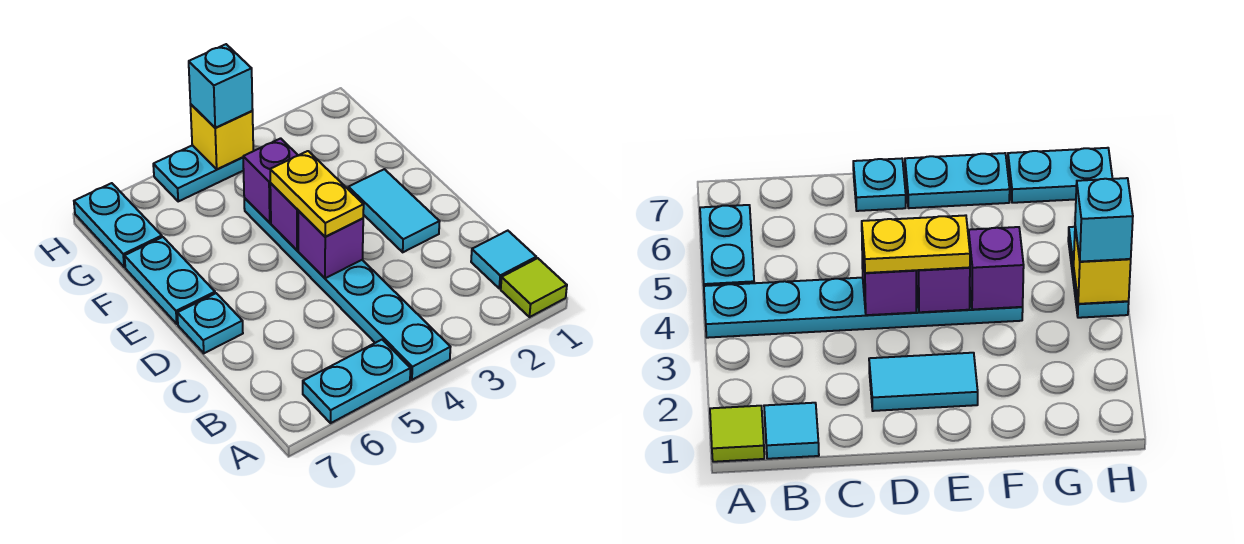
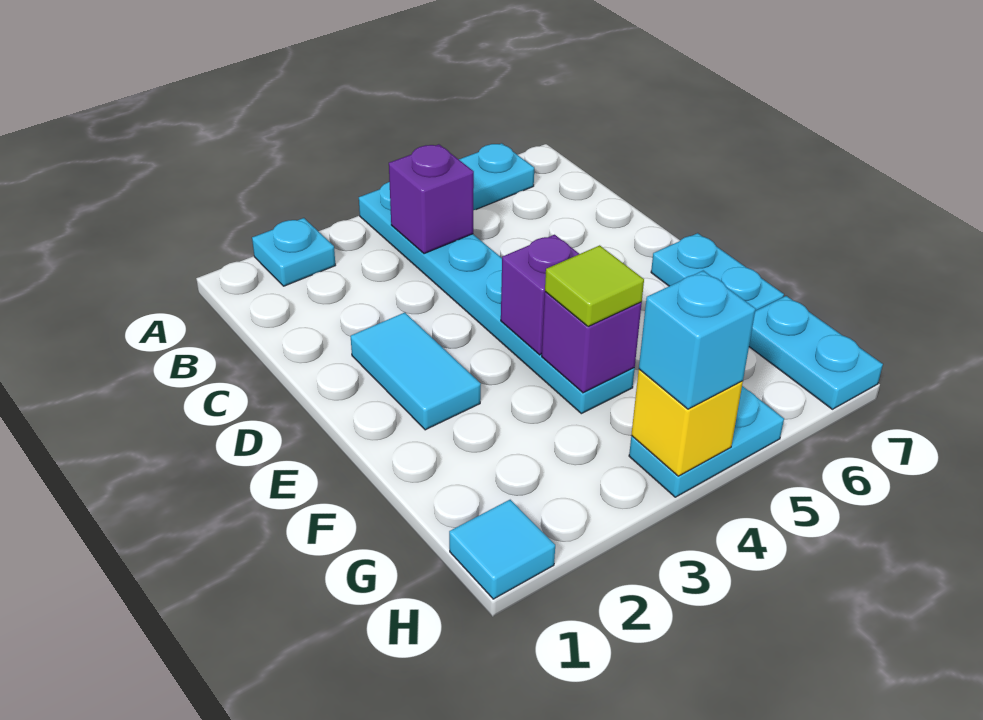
lime 1x1 tile [501,258,567,317] -> lime 1x1 tile moved to [545,245,644,327]
cyan 1x1 tile [471,231,536,288] -> cyan 1x1 tile moved to [449,500,555,599]
purple 1x1 brick [298,210,363,278] -> purple 1x1 brick moved to [389,144,474,254]
yellow 1x2 plate [270,151,364,237] -> none
cyan 1x1 plate [177,293,243,353] -> cyan 1x1 plate moved to [252,218,335,286]

